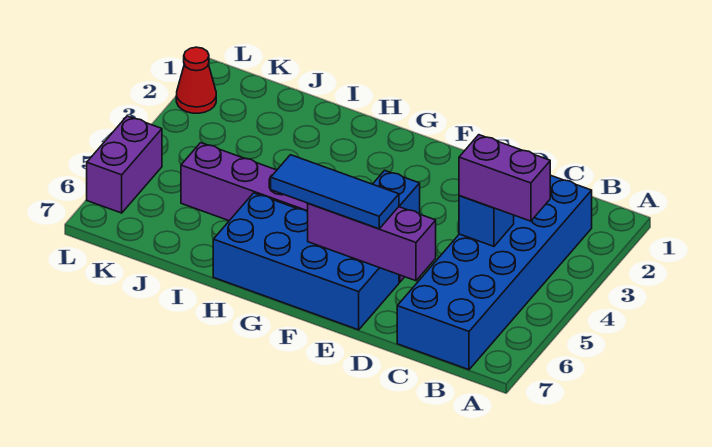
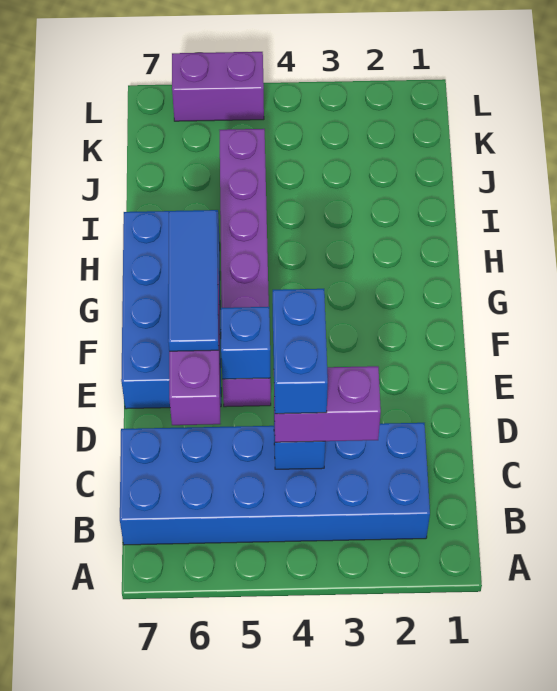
purple 1x2 brick [459,135,550,221] -> purple 1x2 brick turned to [274,366,381,442]
none -> blue 1x2 brick [273,289,328,414]
red 1x1 cone [176,47,216,113] -> none

